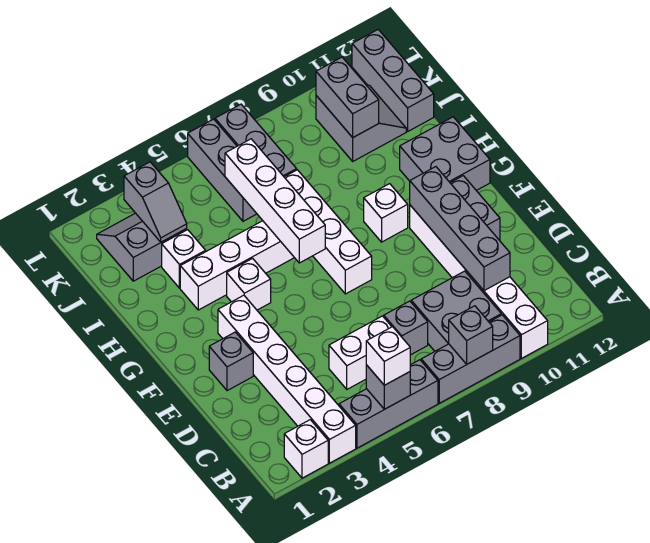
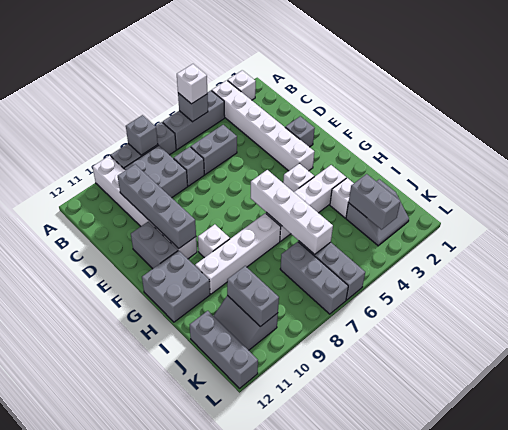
white 1x2 brick [329,316,392,389] -> grey 1x2 brick [191,125,237,175]
white 1x4 brick [284,170,372,294] -> white 1x4 brick turned to [195,213,281,294]
grey 1x2 slope [124,162,187,242] -> grey 1x2 brick [349,174,400,230]

